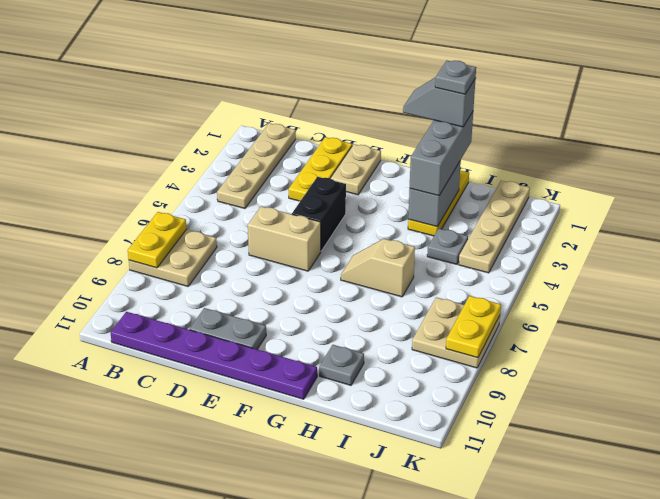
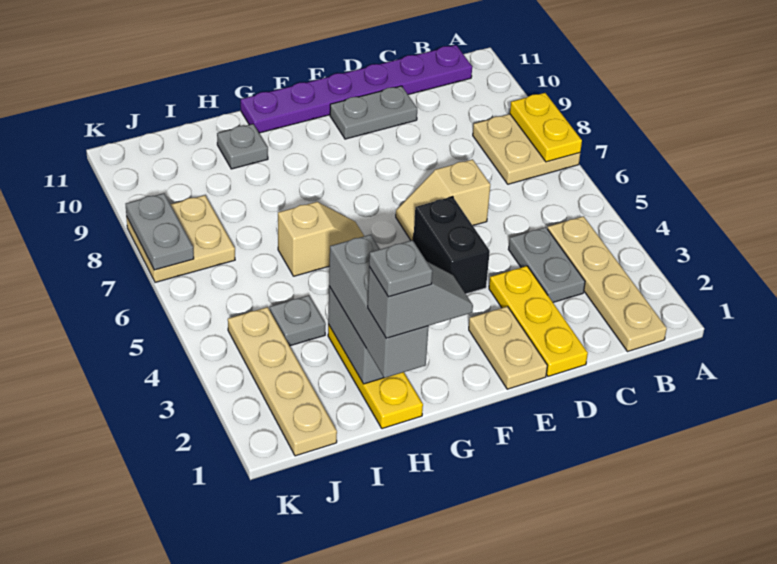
none -> grey 1x2 plate [508,227,585,302]
tan 1x2 brick [248,206,321,271] -> tan 1x2 slope [396,159,490,240]
yellow 1x2 plate [446,296,501,358] -> grey 1x2 plate [126,193,194,270]

